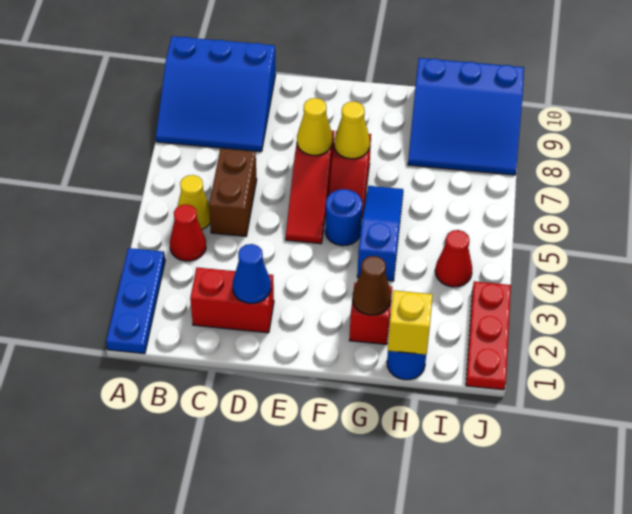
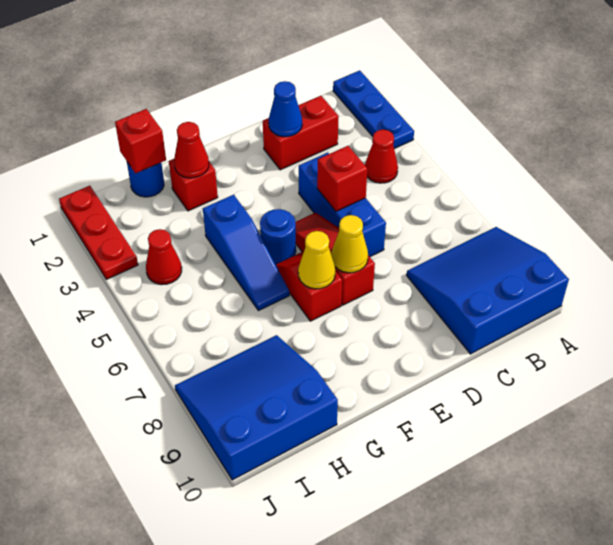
yellow 1x1 cone [177,175,210,230] -> none
brown 1x2 brick [209,149,257,236] -> none
none -> blue 1x3 brick [299,153,386,257]
none -> red 1x1 brick [317,146,367,211]
brown 1x1 cone [353,256,391,315] -> red 1x1 cone [174,122,209,178]
yellow 1x1 brick [388,290,433,355] -> red 1x1 brick [115,109,166,173]

